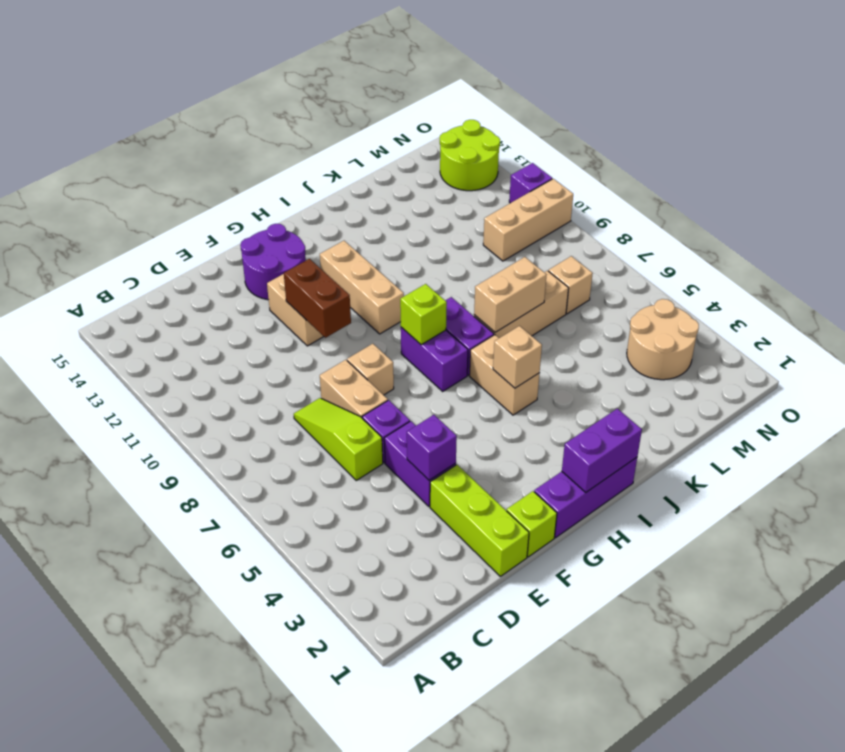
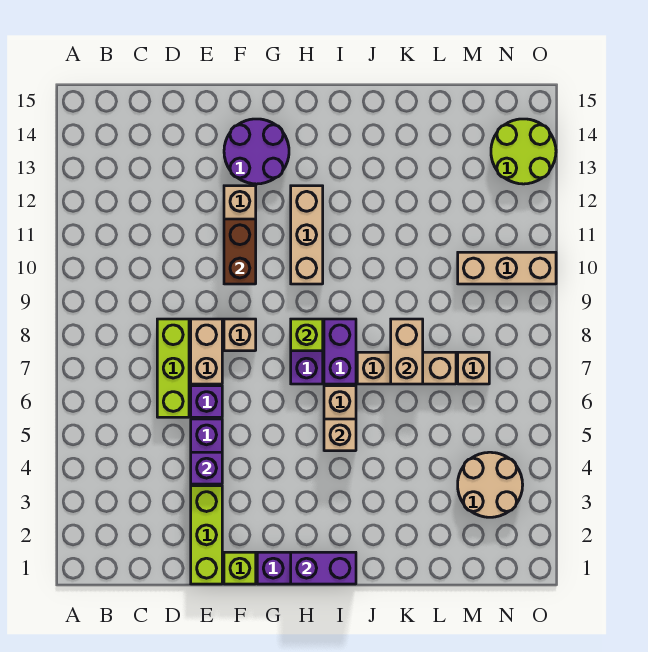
lime 1x3 slope [294,398,383,480] -> lime 1x3 brick [157,319,189,417]
tan 1x2 brick [474,257,547,332] -> tan 1x2 brick turned to [391,319,423,384]
purple 1x1 brick [509,163,552,203] -> none

